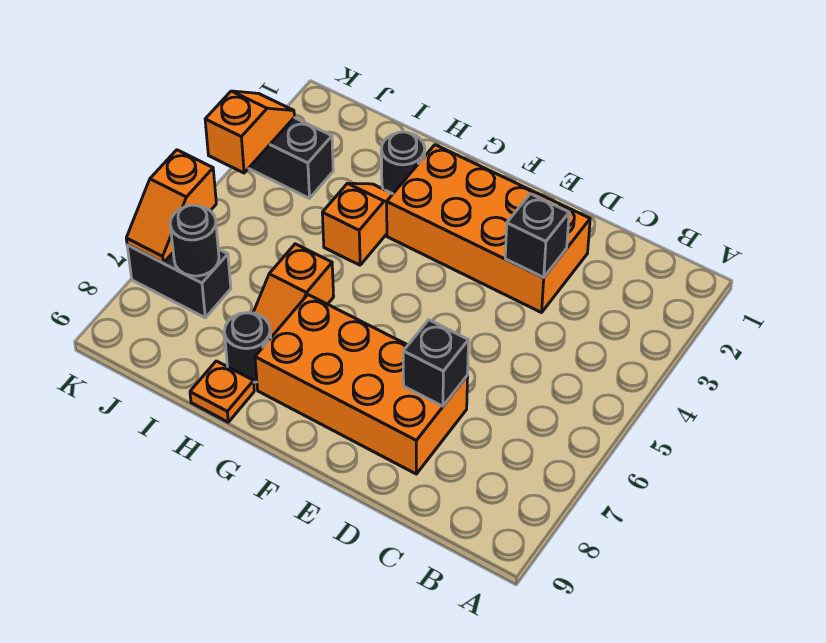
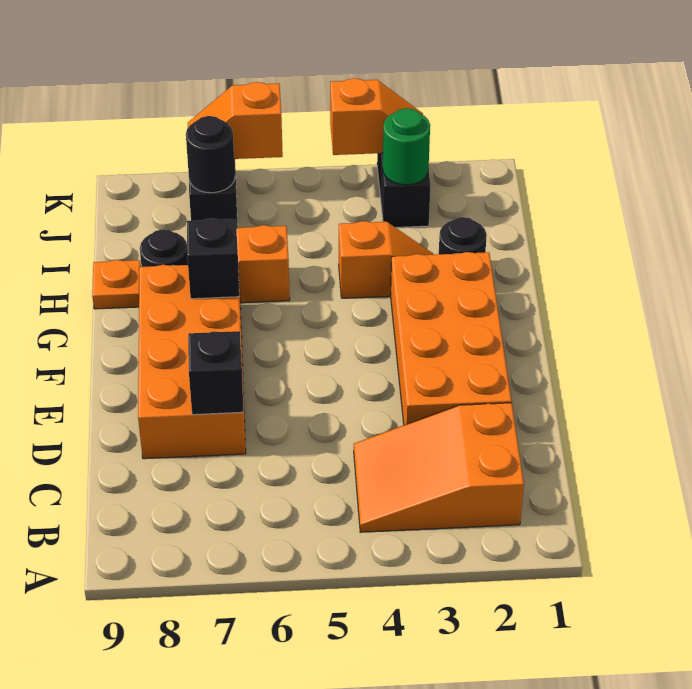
none -> orange 2x3 slope [354,403,524,532]
black 1x1 brick [505,194,569,277] -> black 1x1 brick moved to [187,218,239,299]
none -> green 1x1 round brick [383,108,430,185]

